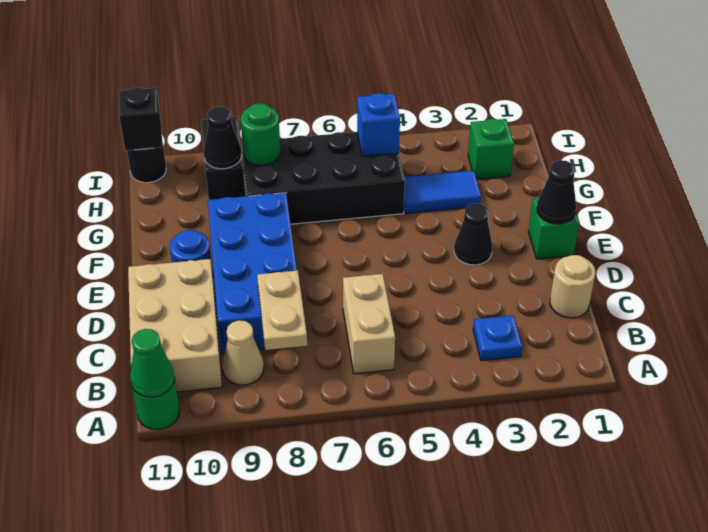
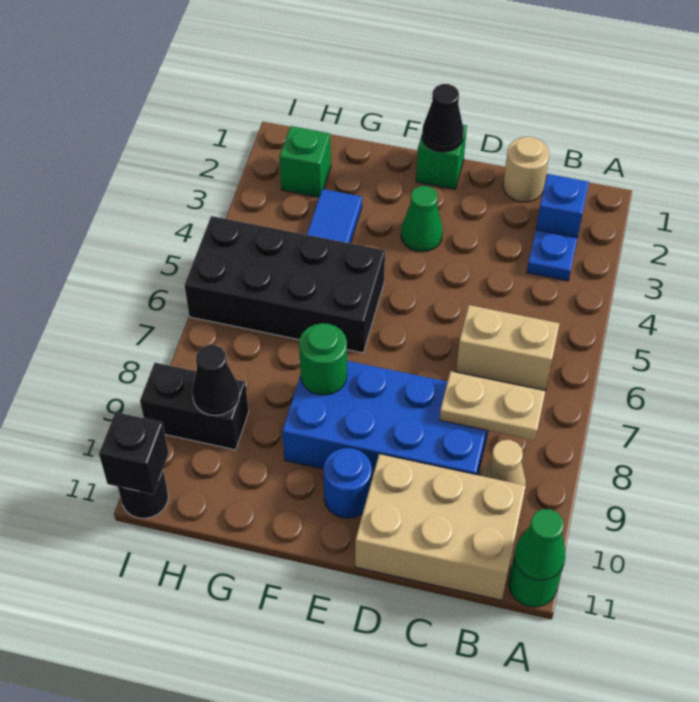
black 1x1 cone [454,203,492,265] -> green 1x1 cone [401,186,443,252]
black 2x4 brick [242,132,405,224] -> black 2x4 brick turned to [184,216,385,353]
blue 1x1 brick [357,93,400,156] -> blue 1x1 brick moved to [536,174,589,238]
green 1x1 round brick [241,103,280,165] -> green 1x1 round brick moved to [299,323,347,395]

